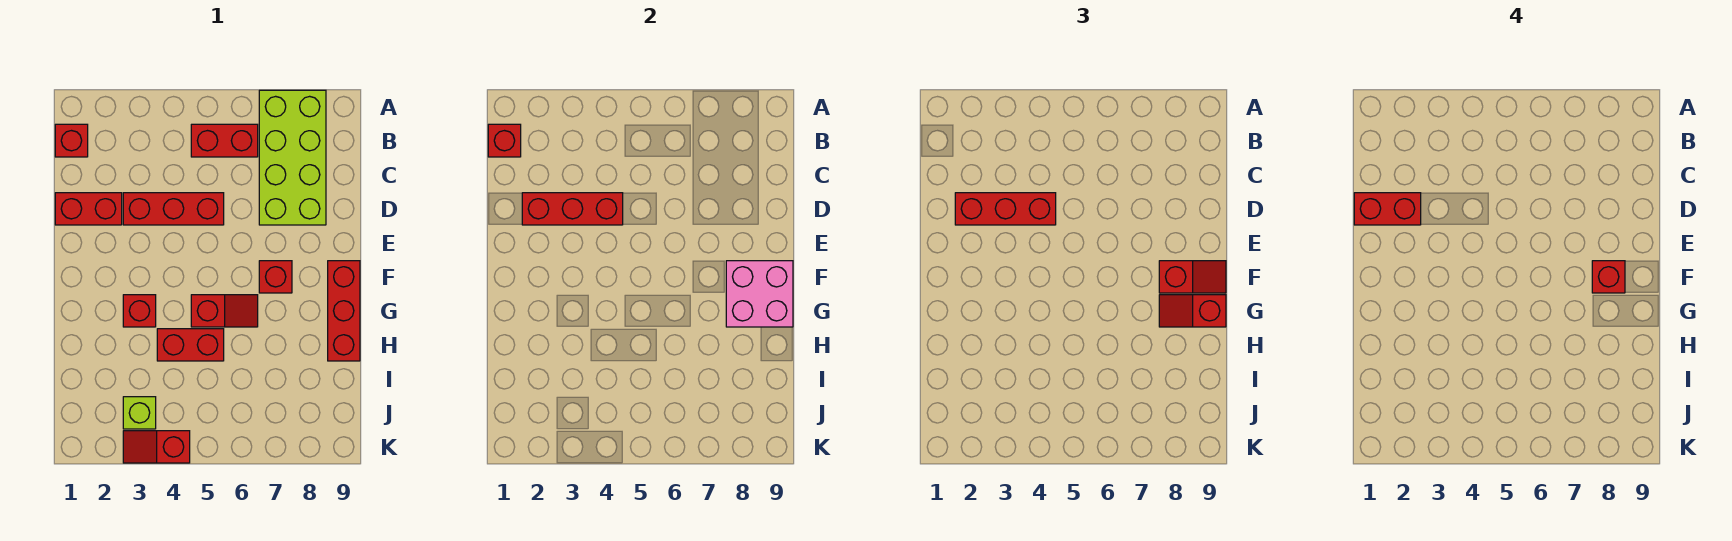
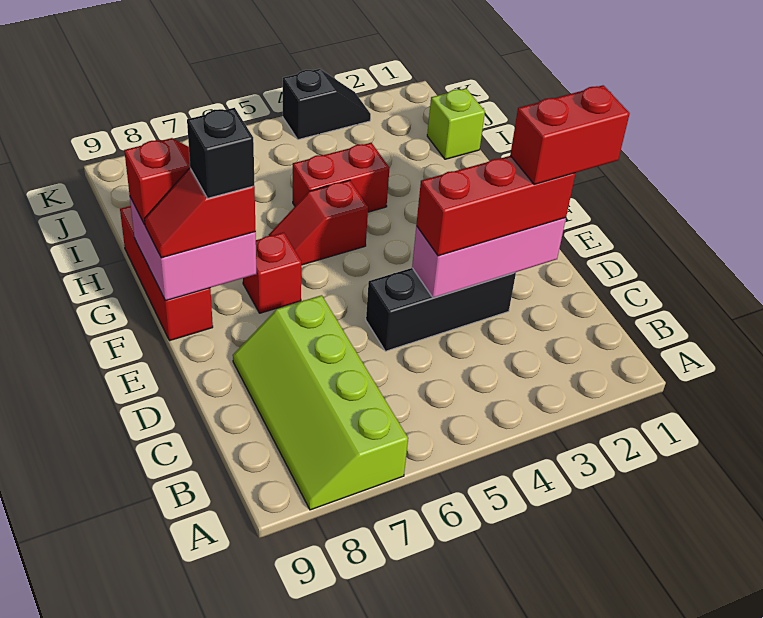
lime 2x4 brick [259,90,326,225] -> lime 2x4 slope [233,295,408,510]
red 1x1 brick [55,124,88,157] -> none
red 1x1 brick [488,124,521,157] -> none
red 1x2 brick [191,124,258,157] -> none
red 1x2 brick [55,193,122,225] -> none
red 1x3 brick [522,193,623,225] -> pink 1x3 brick [412,218,566,298]
red 1x3 brick [123,193,224,225] -> black 1x3 brick [366,268,516,351]
red 1x1 brick [1592,261,1625,293] -> black 1x1 brick [187,108,254,198]
red 1x1 brick [123,295,156,327] -> none
lime 1x1 brick [123,397,156,429] -> lime 1x1 brick moved to [427,88,485,159]
red 1x2 slope [123,431,190,463] -> black 1x2 slope [283,69,371,140]

